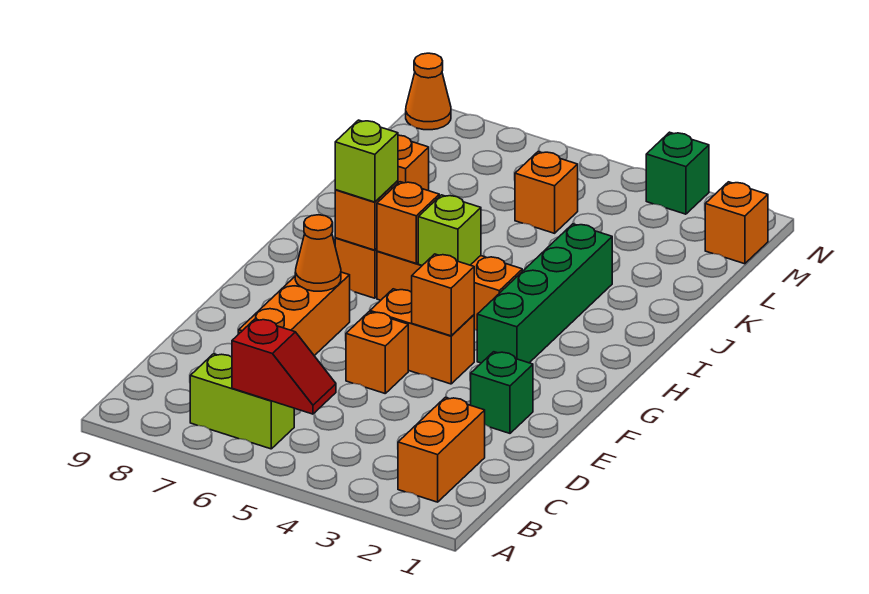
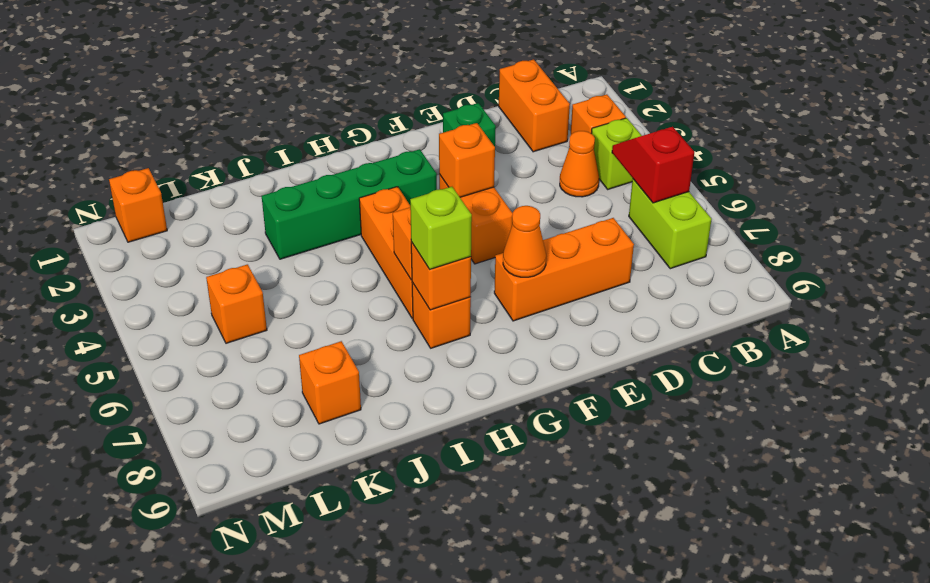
orange 1x2 brick [398,397,485,502] -> orange 1x2 brick turned to [499,59,570,152]
orange 1x1 brick [346,312,408,393] -> orange 1x1 brick moved to [571,94,626,134]
lime 1x1 brick [418,195,481,265] -> lime 1x1 brick moved to [591,118,642,189]
green 1x1 brick [646,132,709,214] -> none
orange 1x1 cone [406,53,451,130] -> orange 1x1 cone moved to [560,131,599,197]

